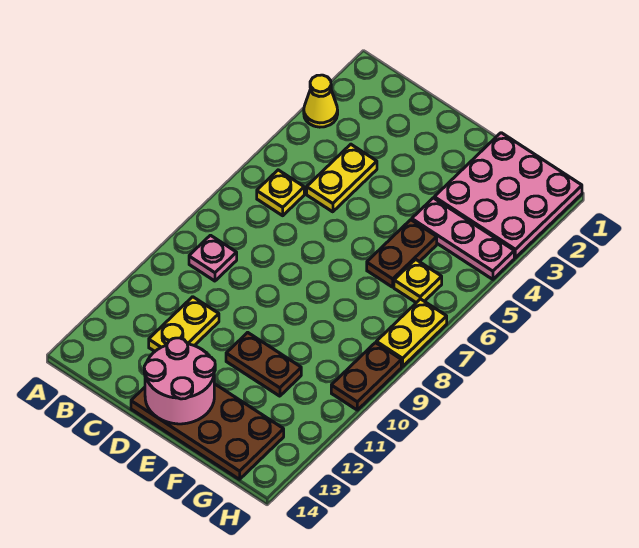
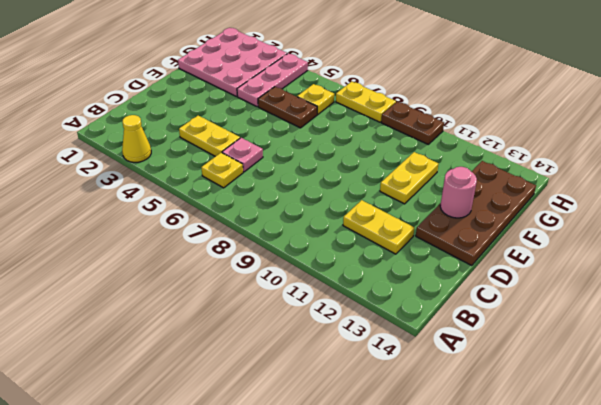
pink 1x1 plate [189,235,237,281] -> pink 1x1 plate moved to [222,138,263,172]
pink 2x2 round brick [144,338,215,424] -> pink 1x1 round brick [440,167,477,218]
brown 1x2 plate [226,332,301,396] -> yellow 1x2 plate [380,152,439,204]

